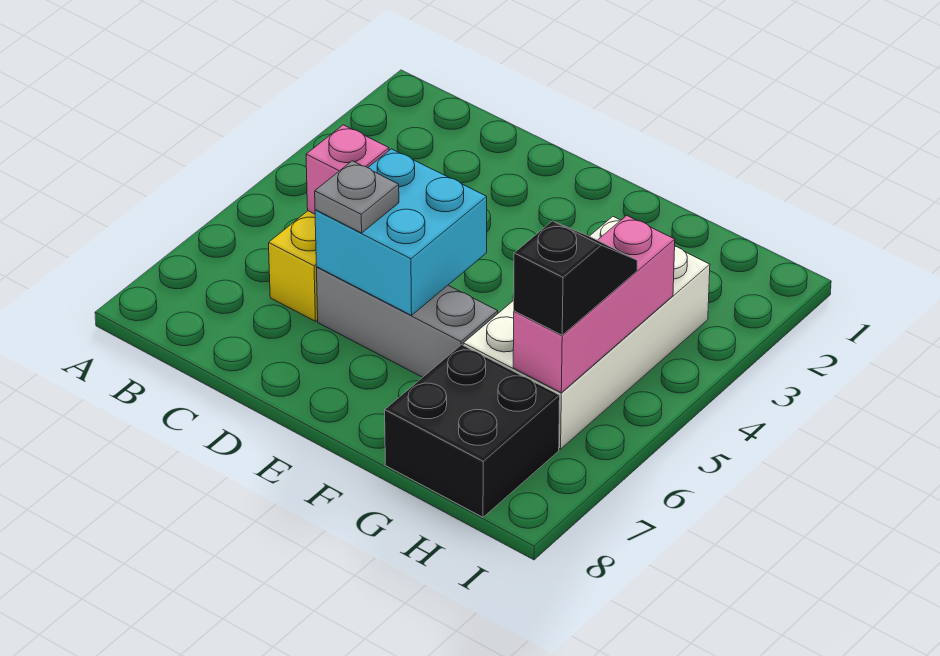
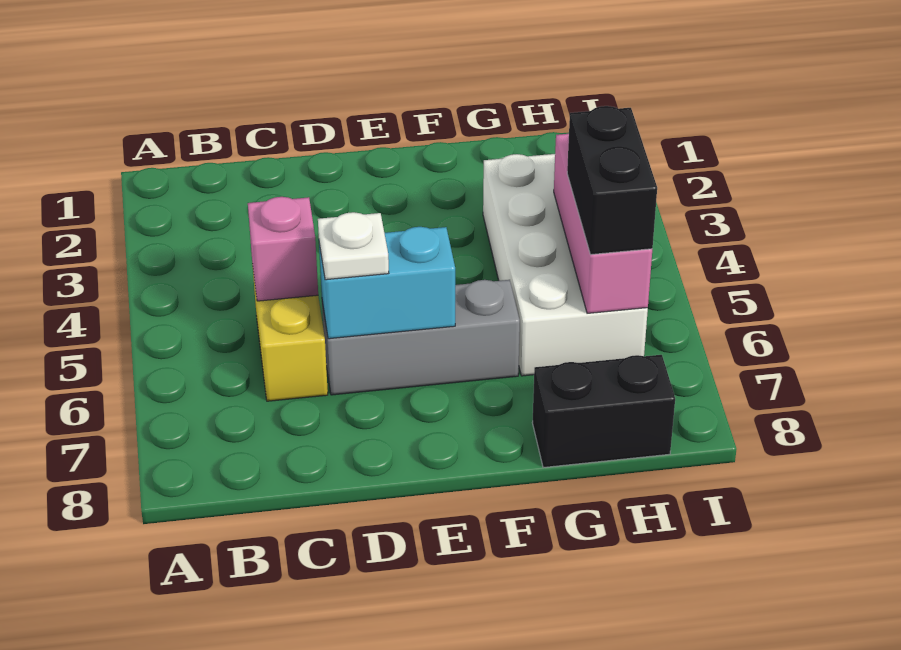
cyan 2x2 brick [315,149,487,315] -> cyan 1x2 brick [319,227,455,339]
grey 1x1 plate [315,161,399,233] -> white 1x1 plate [318,212,389,280]
black 2x2 brick [385,345,560,517] -> black 1x2 brick [532,355,675,468]
black 1x2 slope [514,221,637,335] -> black 1x2 brick [567,106,657,255]

